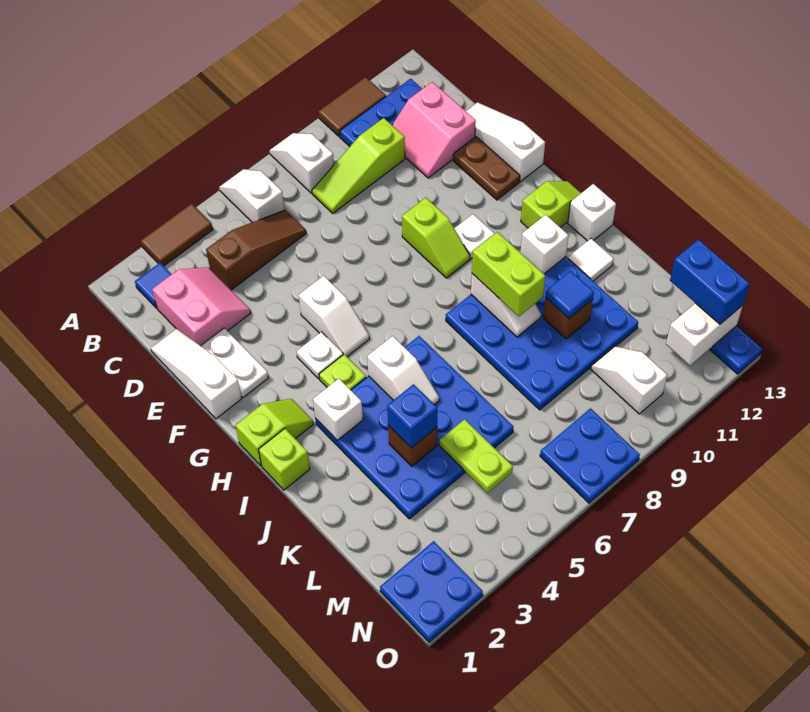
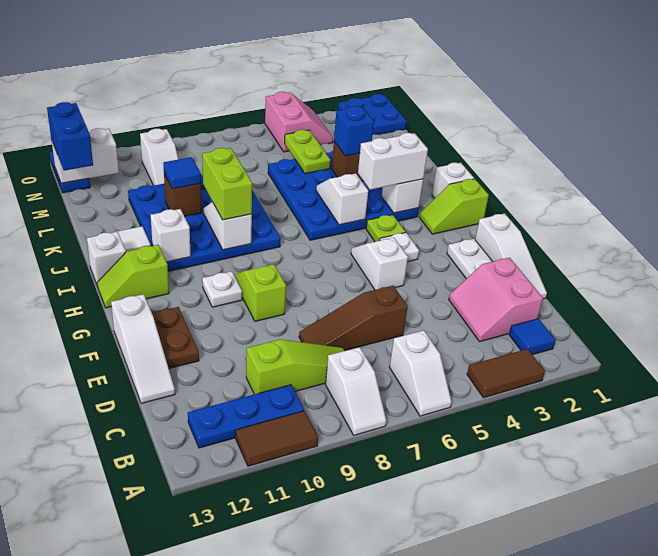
brown 1x3 slope [206,210,306,290] -> brown 1x3 slope moved to [299,286,408,350]
pink 2x2 slope [392,82,476,178] -> pink 2x2 slope moved to [265,92,333,152]
lime 1x1 brick [259,429,310,490] -> white 1x1 brick [432,163,474,198]
none -> white 1x2 brick [358,133,428,190]
blue 2x2 plate [540,408,640,503] -> none

